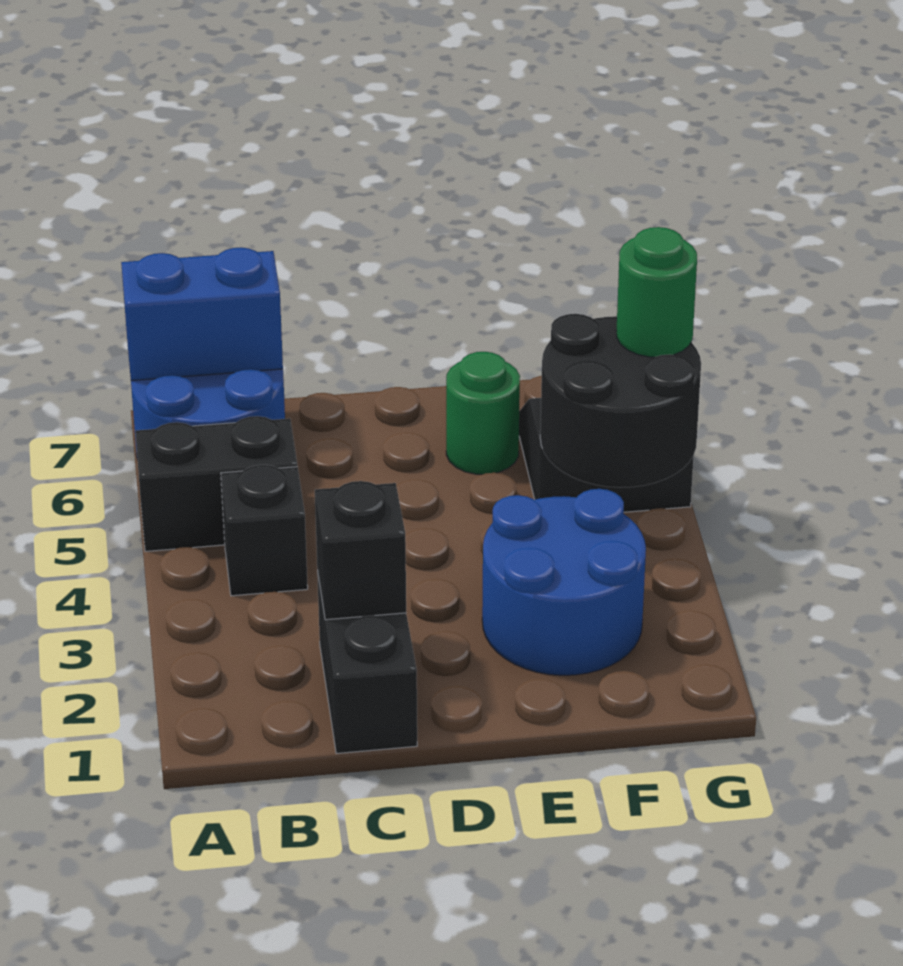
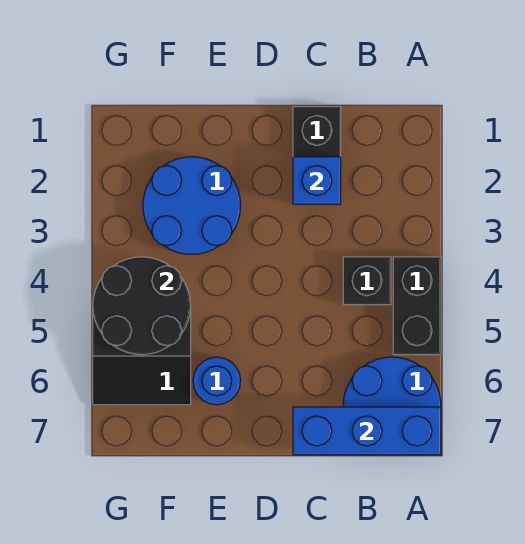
black 1x2 brick [135,416,297,551] -> black 1x2 brick turned to [393,257,441,355]
blue 1x2 brick [121,247,283,381] -> blue 1x3 brick [293,407,441,455]
black 1x1 brick [315,481,406,620] -> blue 1x1 brick [293,157,341,204]
green 1x1 round brick [446,352,520,474] -> blue 1x1 round brick [193,357,241,405]
green 1x1 round brick [616,227,697,357] -> none

